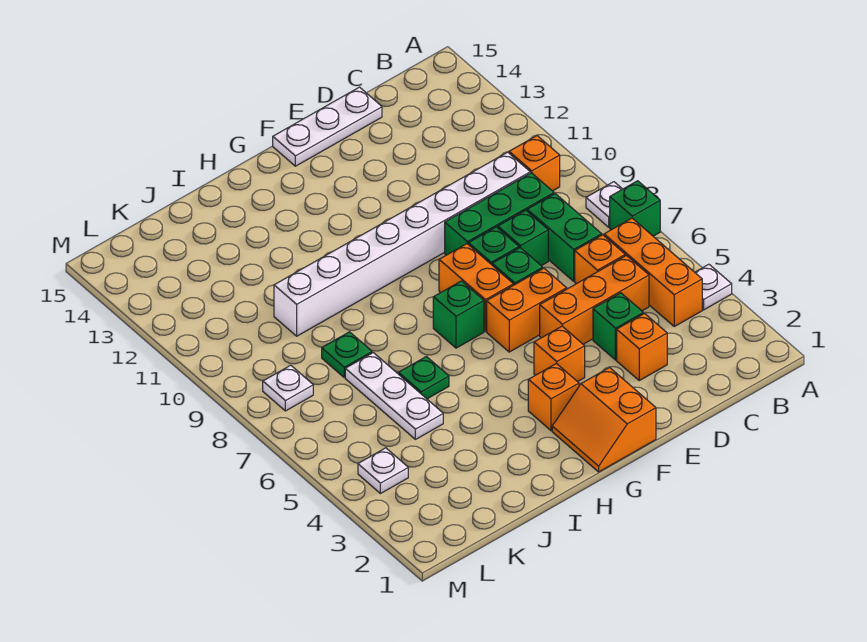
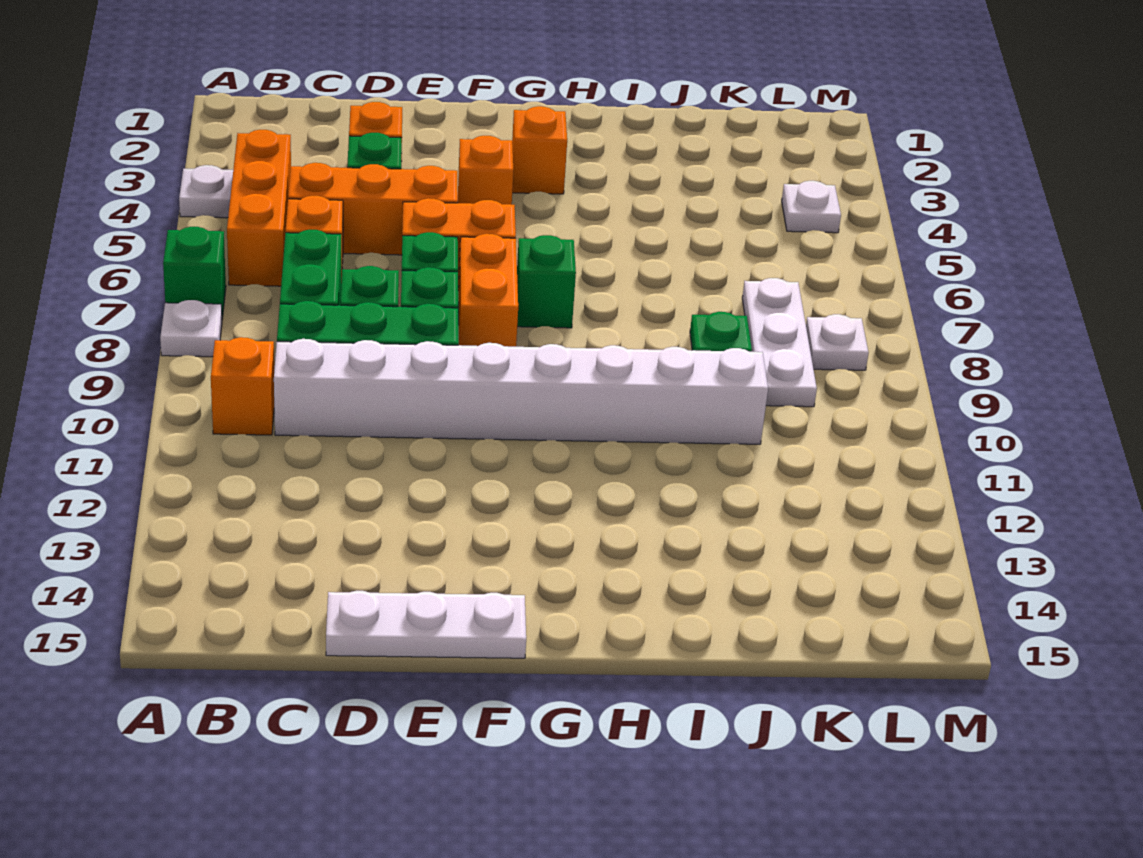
orange 2x2 slope [552,368,656,472] -> none
green 1x1 plate [398,357,449,399] -> none
white 1x3 plate [345,353,443,439] -> white 1x3 plate moved to [742,278,817,407]

